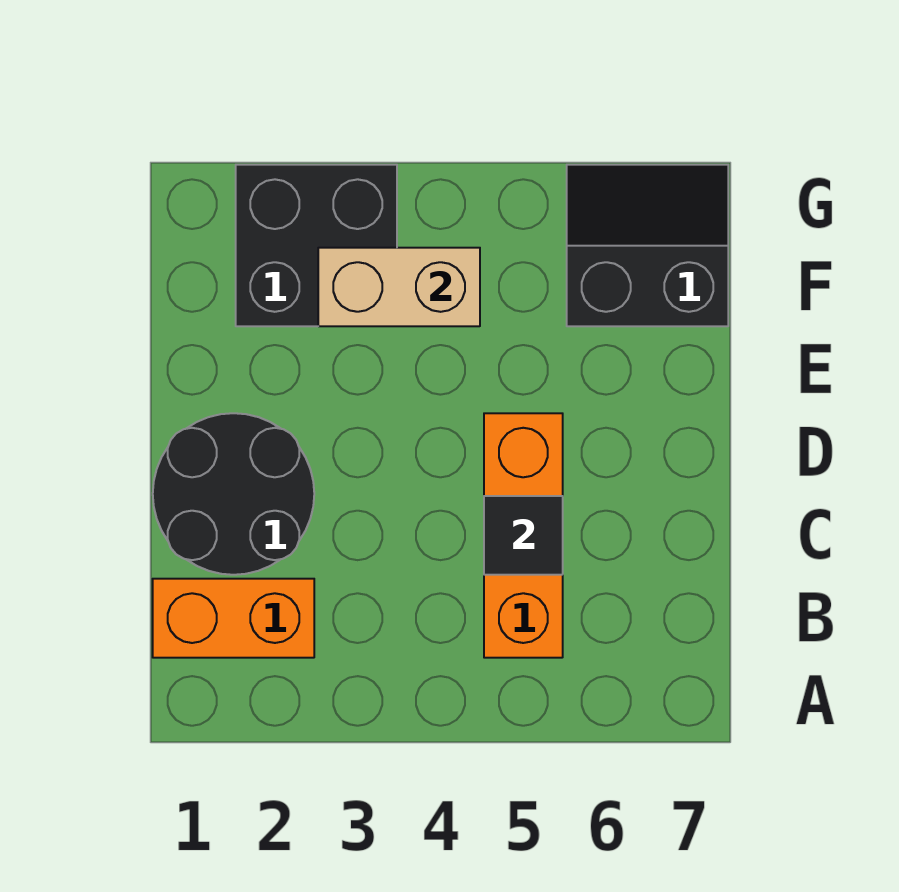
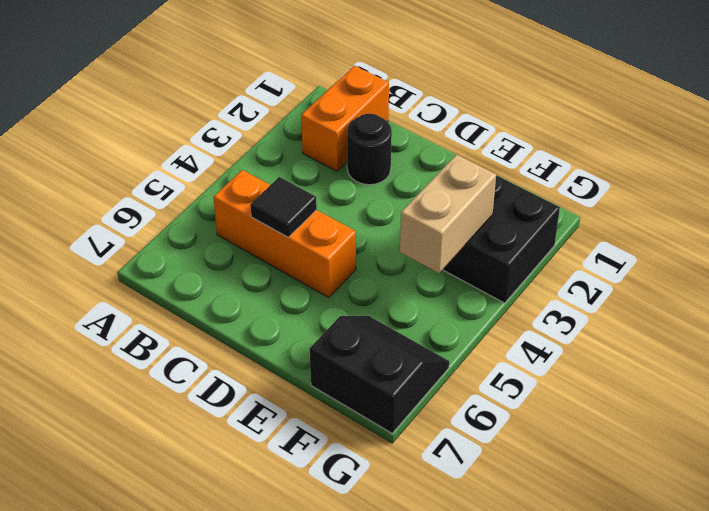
black 2x2 round brick [153,413,314,575] -> black 1x1 round brick [347,114,392,185]
black 2x2 slope [567,165,728,326] -> black 2x2 slope turned to [310,316,449,433]

